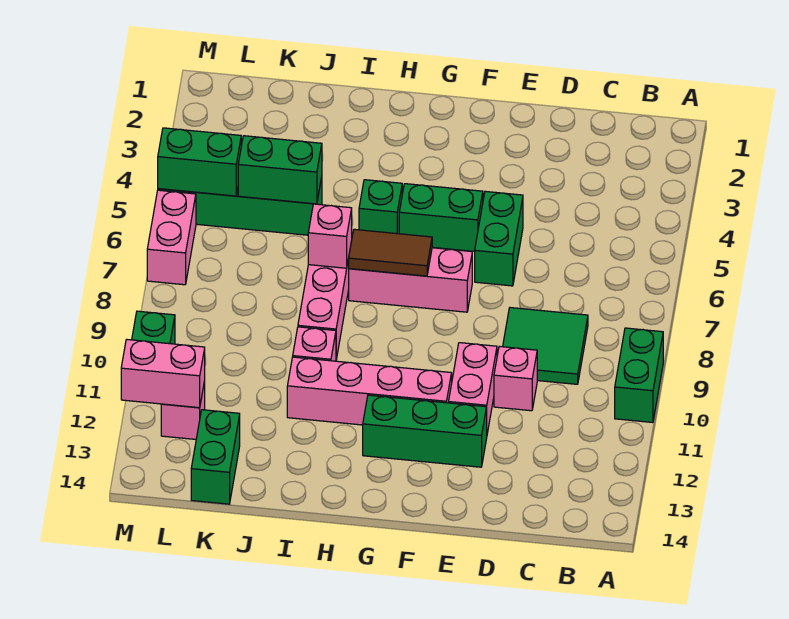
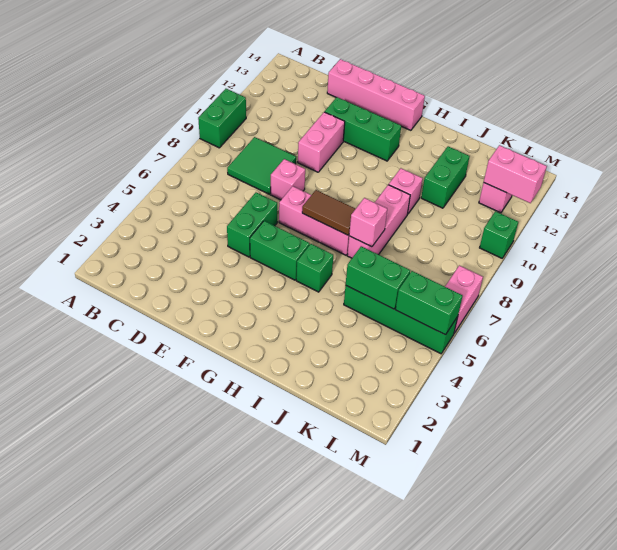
pink 1x1 brick [494,346,537,411] -> pink 1x1 brick moved to [271,159,305,200]
pink 1x4 brick [287,357,452,425] -> pink 1x4 brick moved to [327,59,425,130]
green 1x2 brick [191,410,240,504] -> green 1x2 brick moved to [421,146,470,208]

